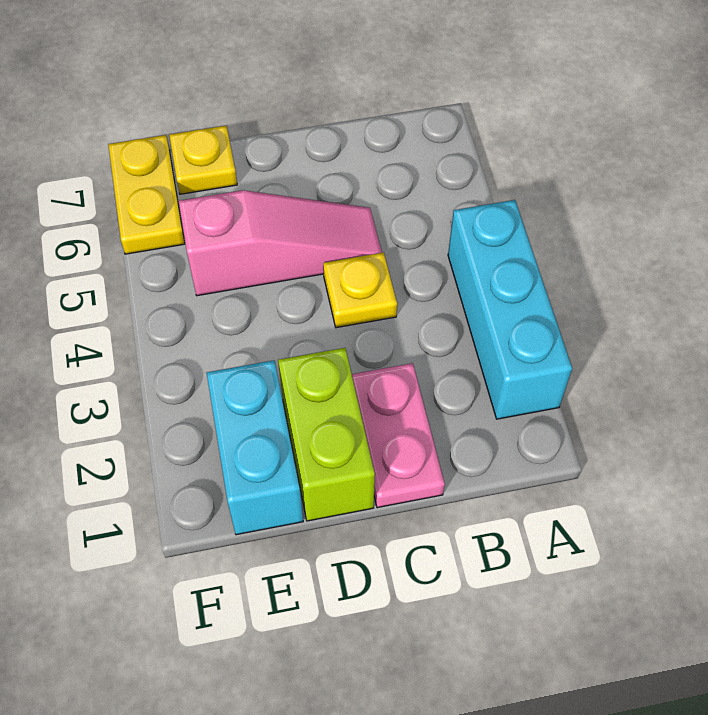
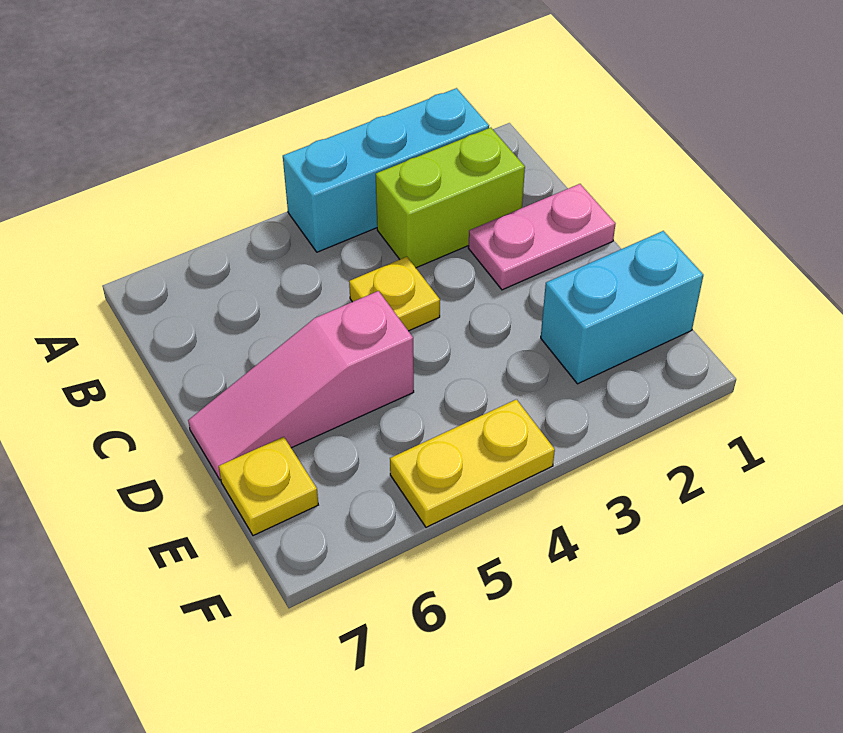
pink 1x3 slope [179,190,382,296] -> pink 1x3 slope turned to [188,291,414,480]
lime 1x2 brick [278,348,375,521] -> lime 1x2 brick moved to [376,128,525,268]
yellow 1x2 plate [108,135,185,254] -> yellow 1x2 plate moved to [390,399,555,527]

